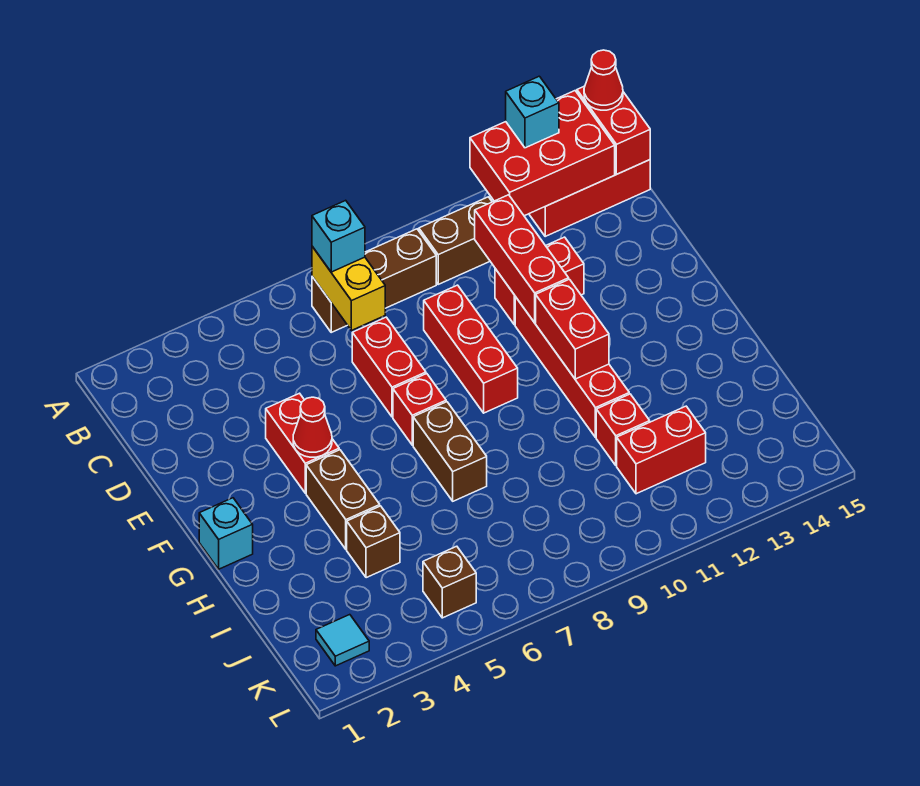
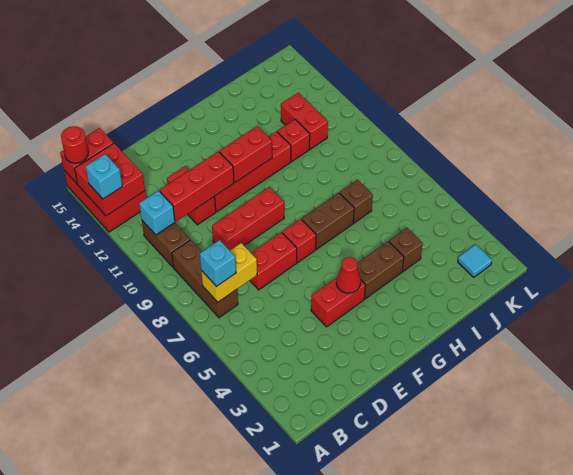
red 2x3 brick [470,91,615,216] -> red 2x2 brick [75,143,145,216]
red 1x1 cone [584,50,623,110] -> red 1x1 round brick [61,126,88,163]
cyan 1x1 brick [199,498,253,569] -> cyan 1x1 brick moved to [139,191,175,235]
brown 1x1 brick [423,546,476,618] -> brown 1x1 brick moved to [340,180,373,223]

